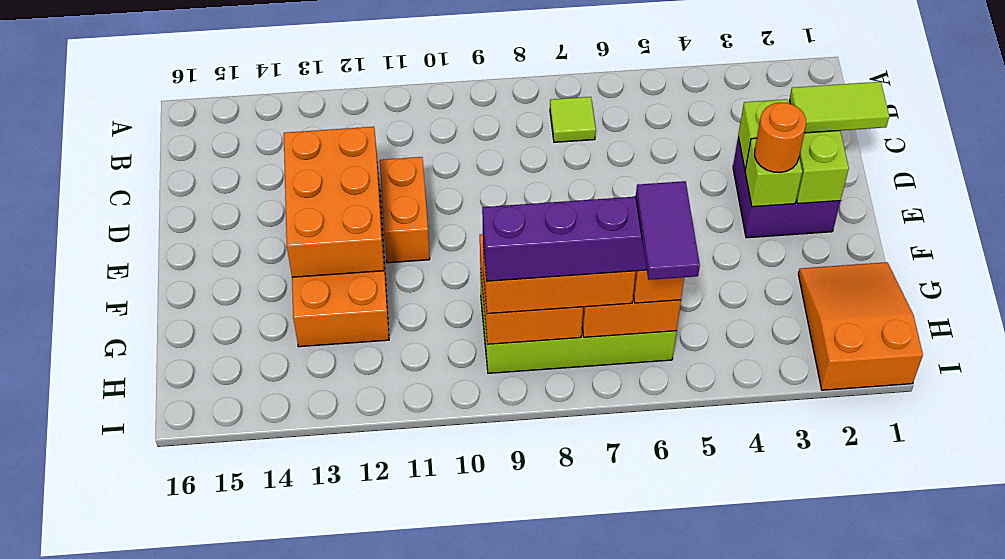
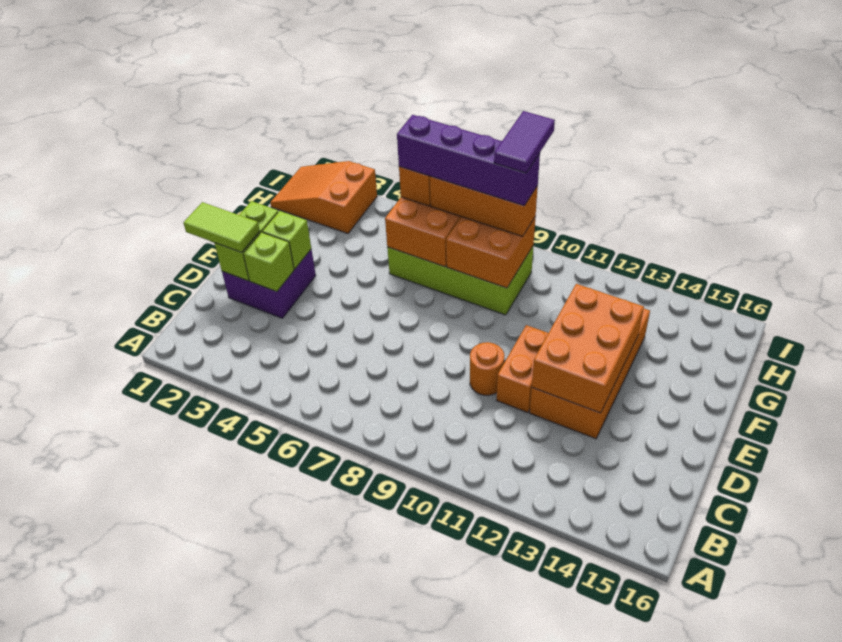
lime 1x1 tile [550,97,596,142] -> none
orange 1x1 round brick [755,102,806,172] -> orange 1x1 round brick moved to [470,342,504,395]
orange 2x3 slope [798,262,923,390] -> orange 2x3 slope turned to [270,161,377,233]
purple 1x2 tile [636,181,700,280] -> purple 1x2 tile moved to [494,111,555,173]

